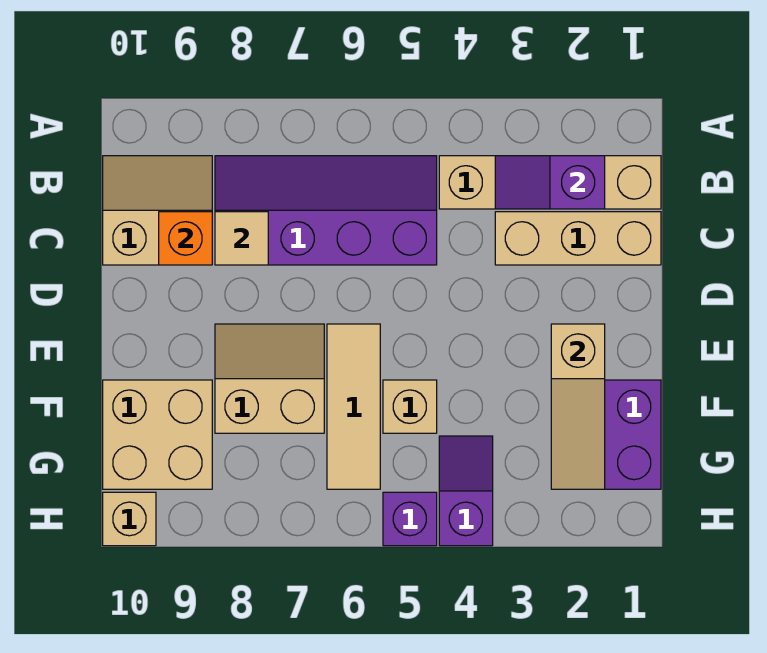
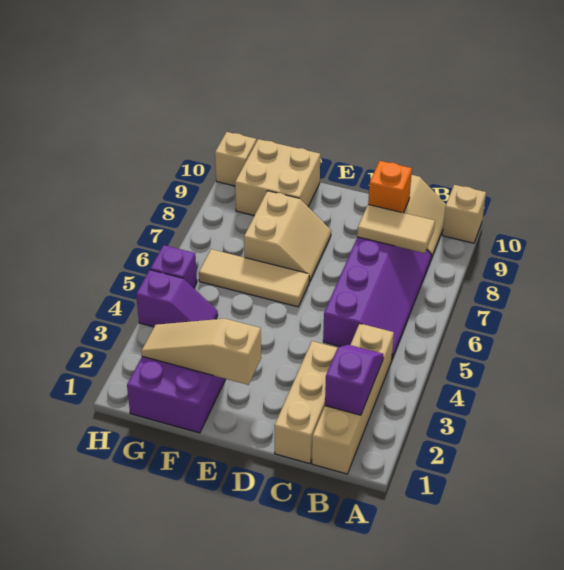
tan 1x1 tile [215,212,268,265] -> tan 1x2 tile [357,205,435,253]
tan 1x1 brick [383,380,437,433] -> tan 1x1 brick moved to [442,185,486,243]

